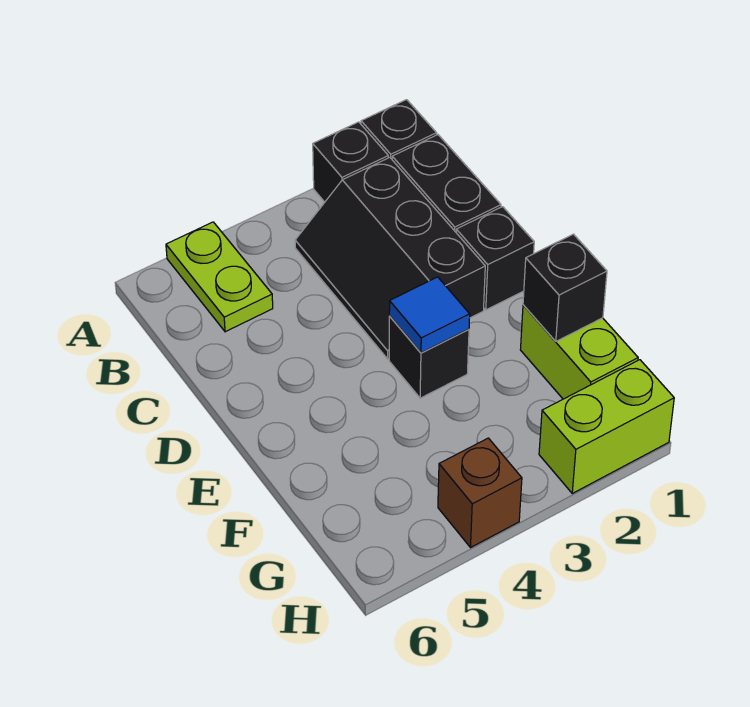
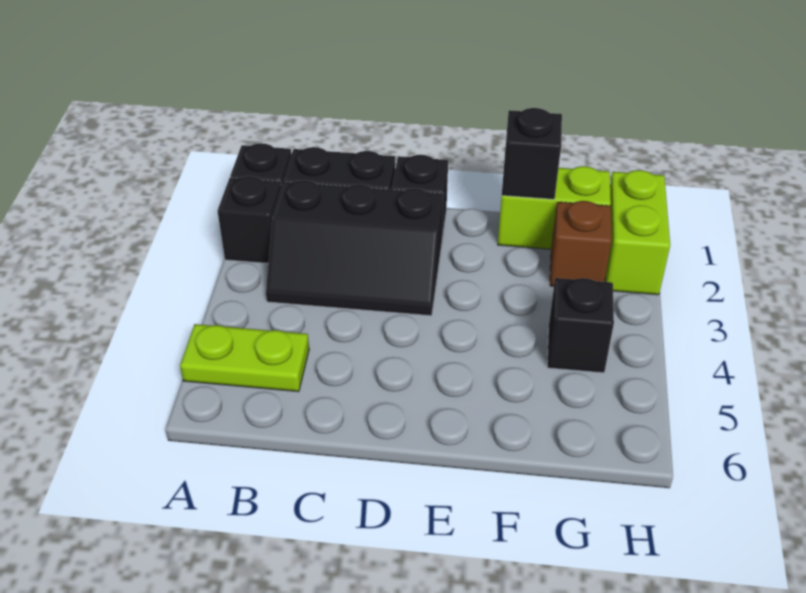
black 1x1 brick [389,316,469,398] -> black 1x1 brick moved to [547,278,614,373]
blue 1x1 tile [389,277,470,353] -> none
brown 1x1 brick [438,438,522,547] -> brown 1x1 brick moved to [550,201,612,286]

